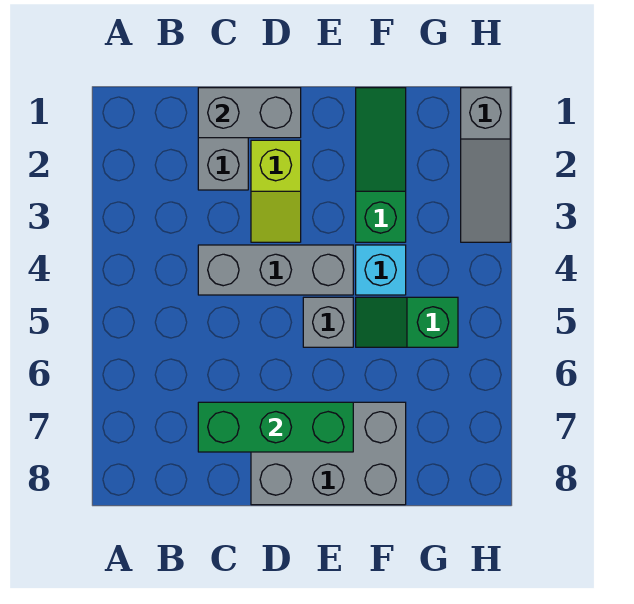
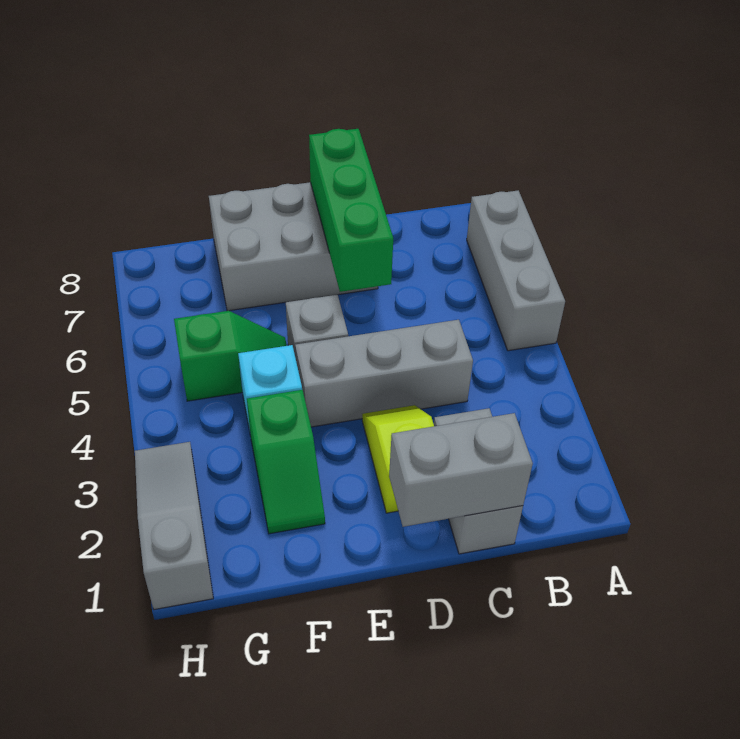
none -> grey 1x3 brick [467,190,565,351]
green 1x3 brick [198,402,353,452] -> green 1x3 brick turned to [309,129,393,292]
green 1x3 slope [356,88,406,242] -> green 1x2 slope [247,390,325,534]

